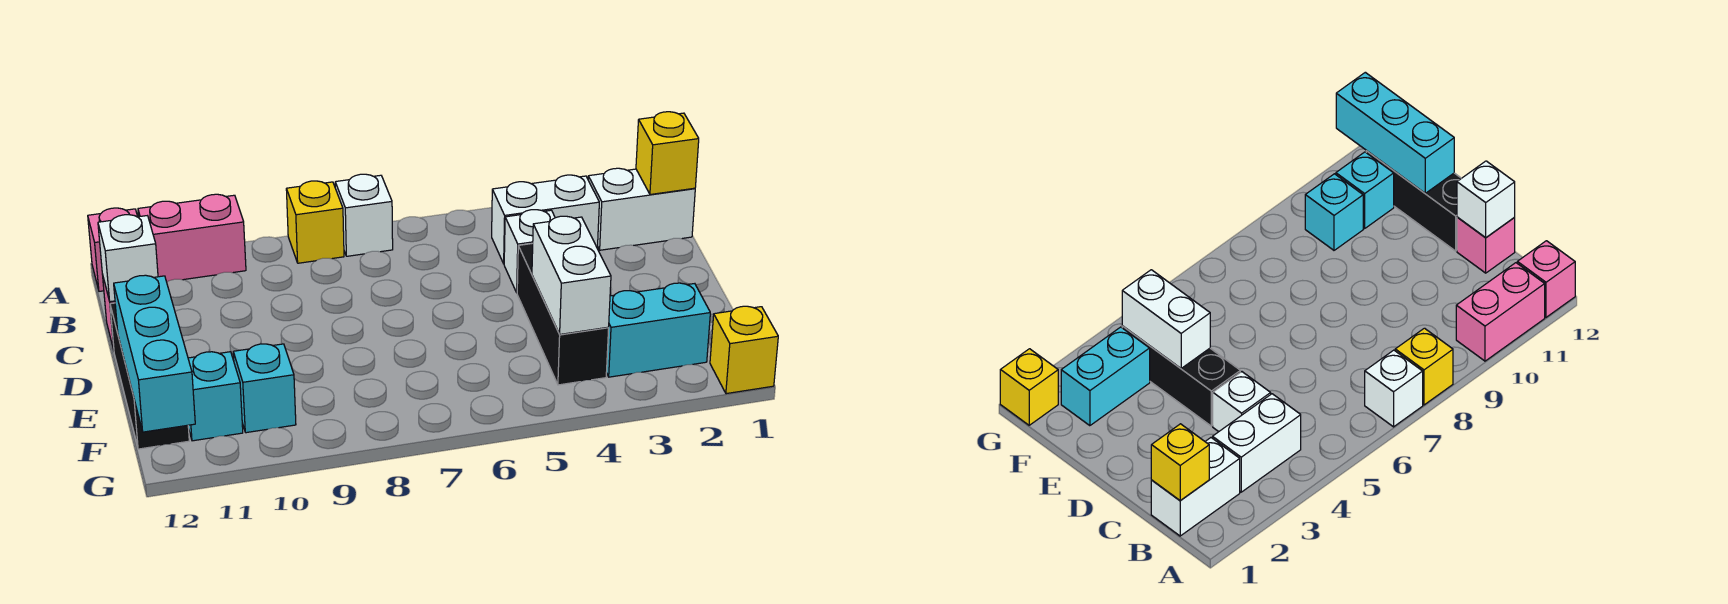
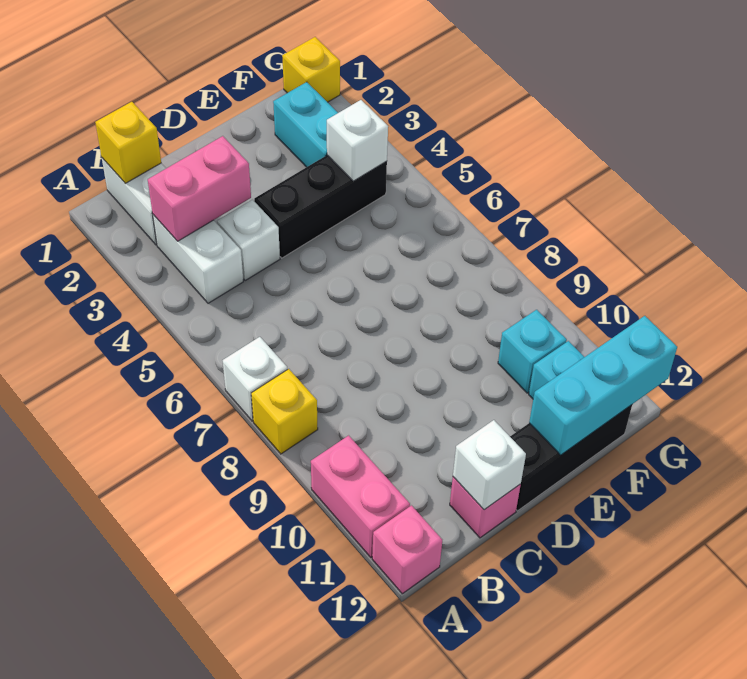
none -> pink 1x2 brick [148,136,251,241]
white 1x2 brick [532,216,611,334] -> white 1x1 brick [327,100,388,181]

